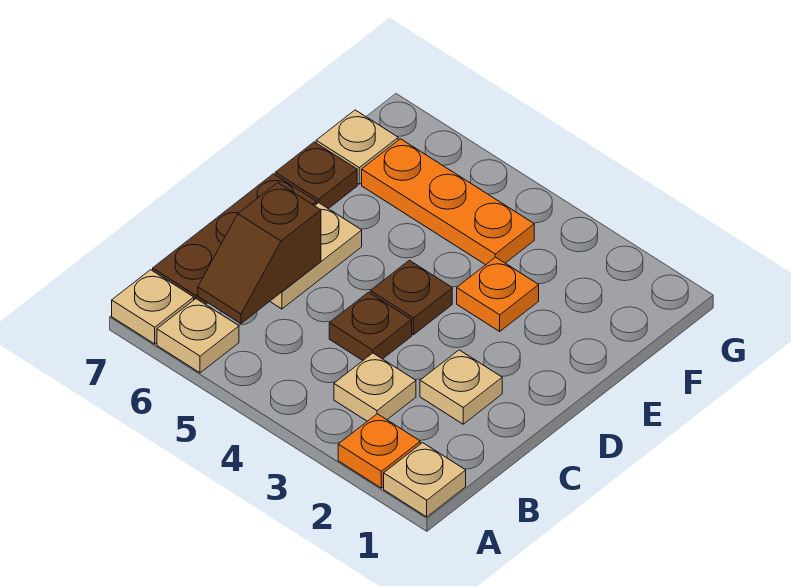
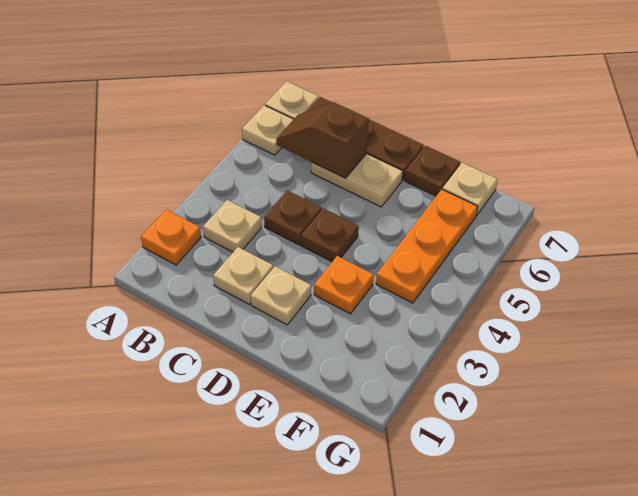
tan 1x1 plate [384,443,466,517] -> tan 1x1 plate moved to [251,266,311,325]

